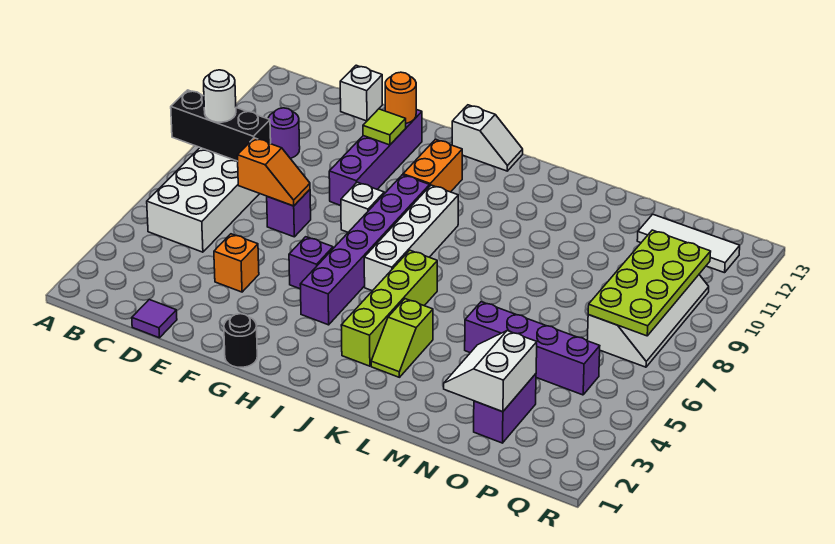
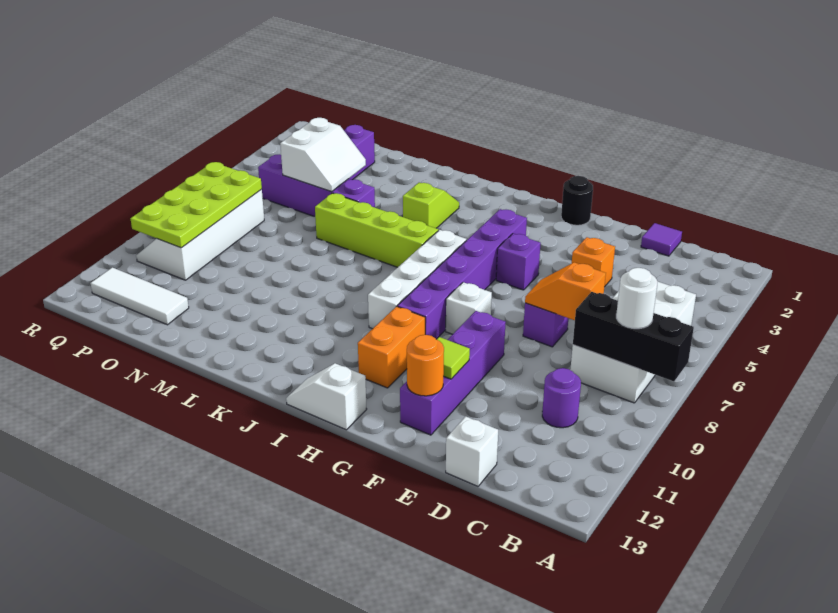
lime 1x4 brick [341,250,437,366] -> lime 1x4 brick turned to [315,193,438,267]
white 2x2 slope [444,331,537,412] -> white 2x2 slope moved to [280,118,366,192]

